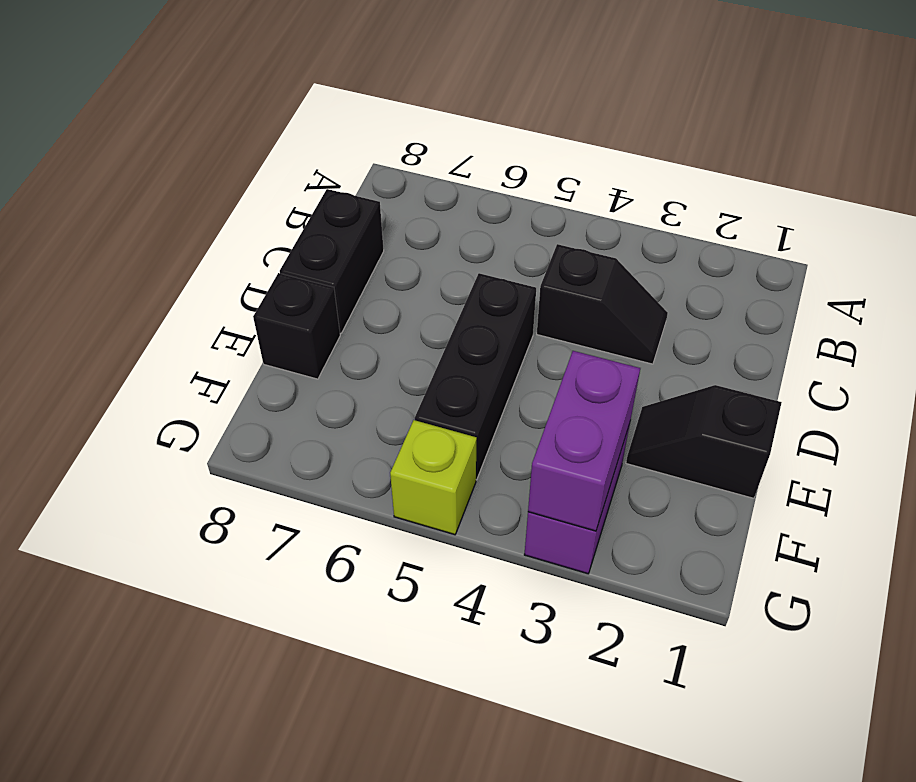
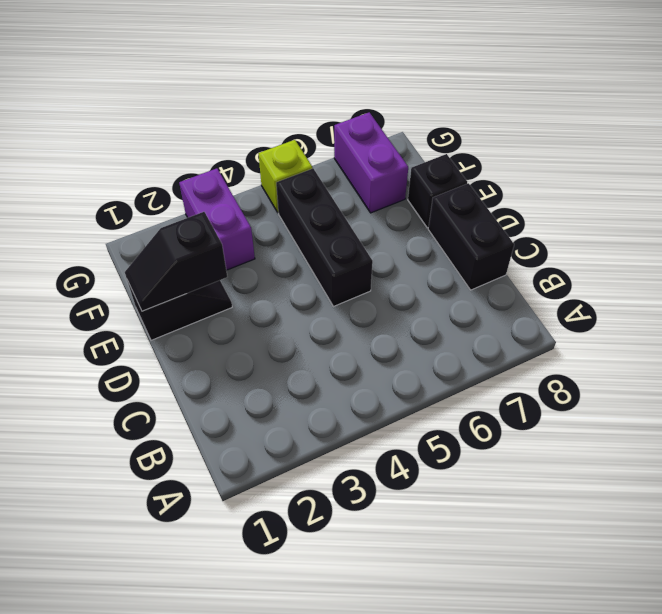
black 1x2 slope [537,244,668,364] -> black 1x2 slope moved to [125,212,227,311]
purple 1x2 brick [528,351,640,531] -> purple 1x2 brick moved to [334,112,408,213]

